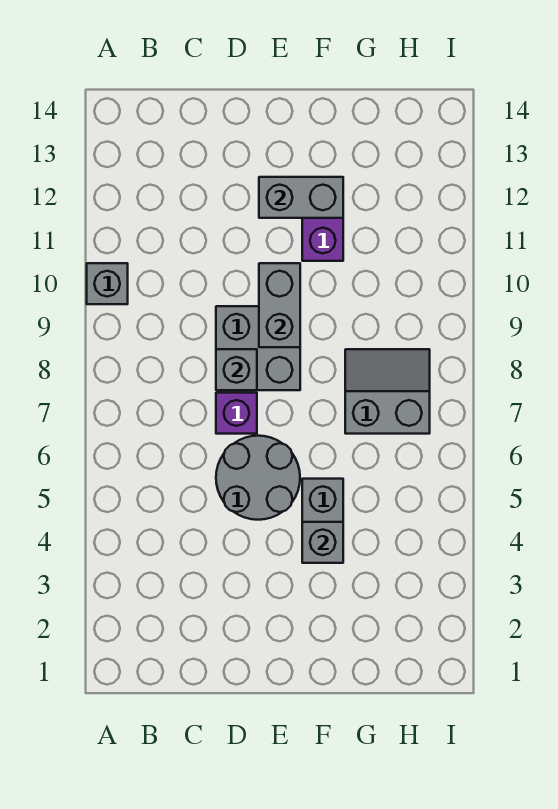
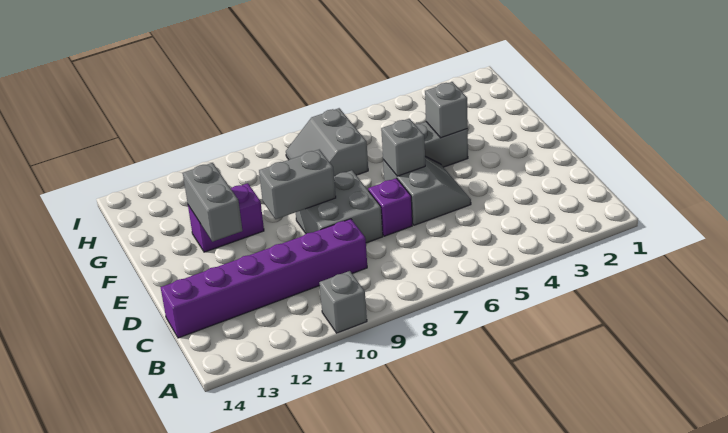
none -> purple 1x6 brick [161,219,367,338]
grey 2x2 round brick [216,436,300,520] -> grey 2x2 slope [383,156,471,225]
grey 1x1 brick [216,349,257,390] -> grey 1x1 brick moved to [381,118,425,176]

